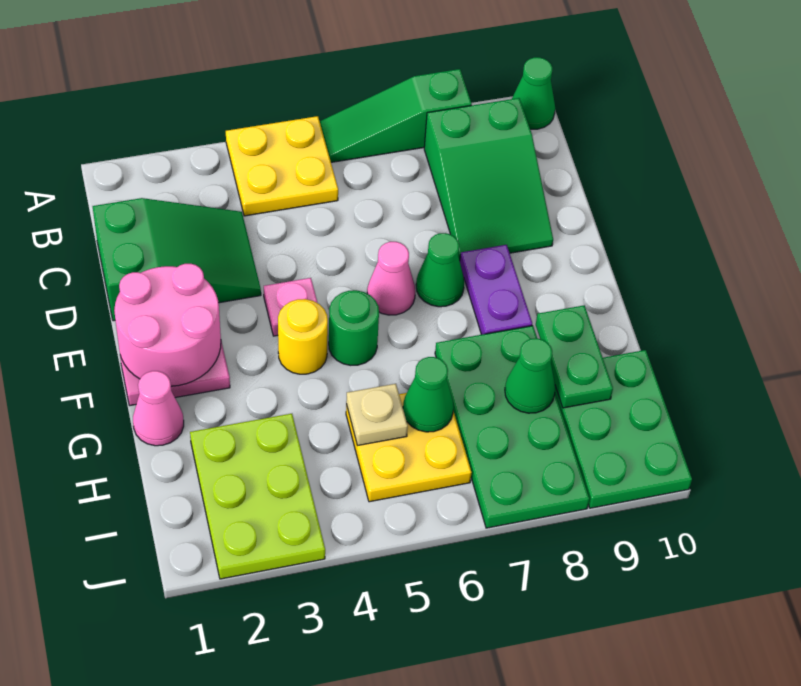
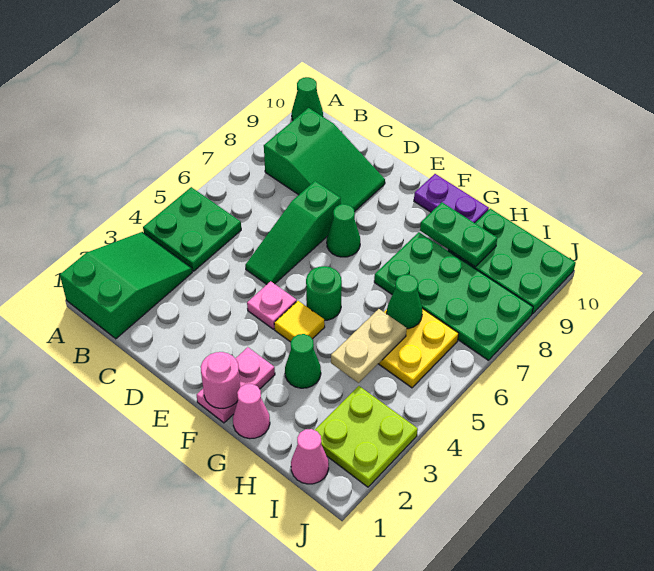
yellow 2x2 plate [226,116,338,216] -> green 2x2 plate [143,187,241,271]
green 1x3 slope [320,69,472,162] -> green 1x3 slope moved to [245,181,341,284]
green 2x3 slope [93,198,261,321] -> green 2x3 slope moved to [60,232,192,339]
pink 2x2 round brick [114,264,221,386] -> pink 1x1 round brick [201,352,240,408]
pink 1x1 cone [367,242,415,315] -> pink 1x1 cone moved to [291,429,329,484]
purple 1x2 plate [460,245,532,335] -> purple 1x2 plate moved to [414,174,489,223]
yellow 1x1 round brick [278,299,328,374] -> yellow 1x1 tile [274,301,325,342]
lime 2x3 plate [190,414,325,579] -> lime 2x2 plate [315,386,418,487]
tan 1x1 plate [346,384,408,446] -> tan 1x2 plate [331,309,407,383]
green 1x1 cone [505,338,555,413] -> green 1x1 cone moved to [285,334,321,388]

